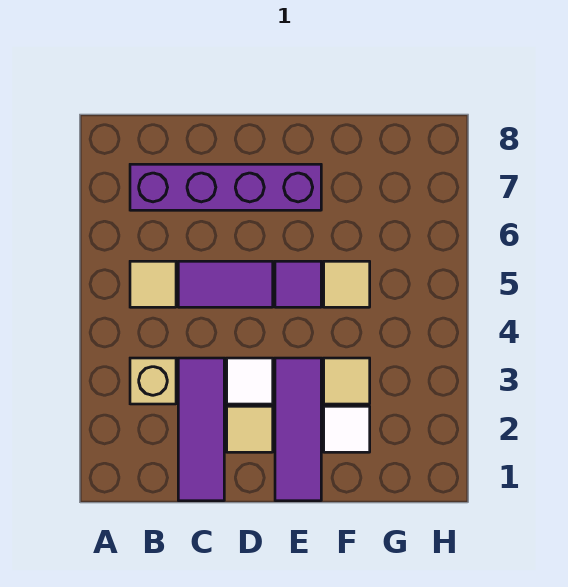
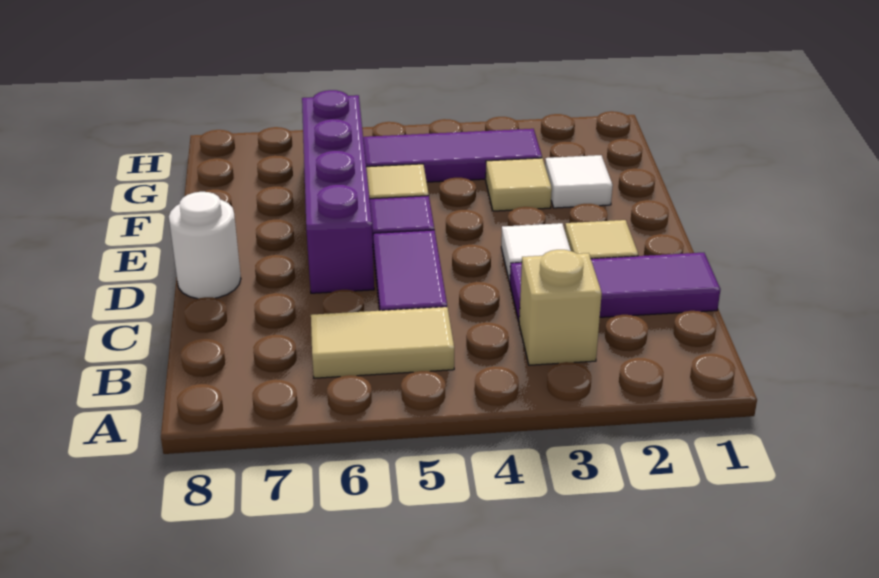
tan 1x1 tile [130,261,176,307] -> tan 1x2 tile [311,307,454,378]
purple 1x4 brick [130,164,321,210] -> purple 1x4 brick moved to [302,90,374,293]
none -> white 1x1 round brick [169,192,241,299]
purple 1x3 tile [275,358,321,501] -> purple 1x3 tile moved to [363,129,542,182]

